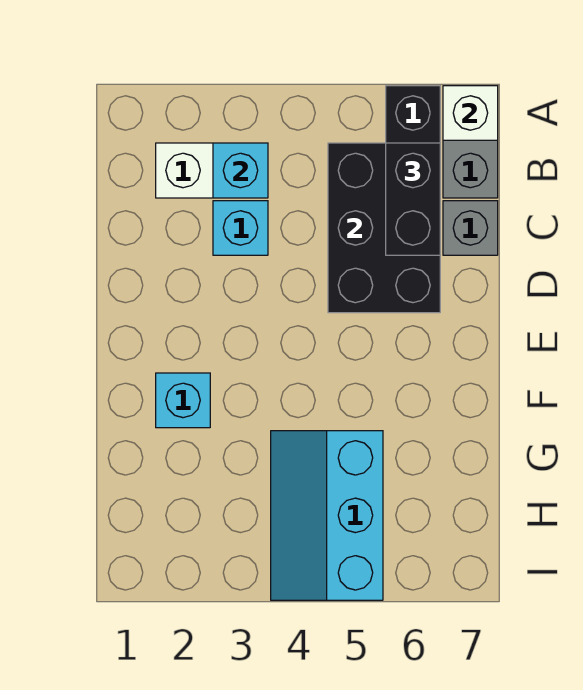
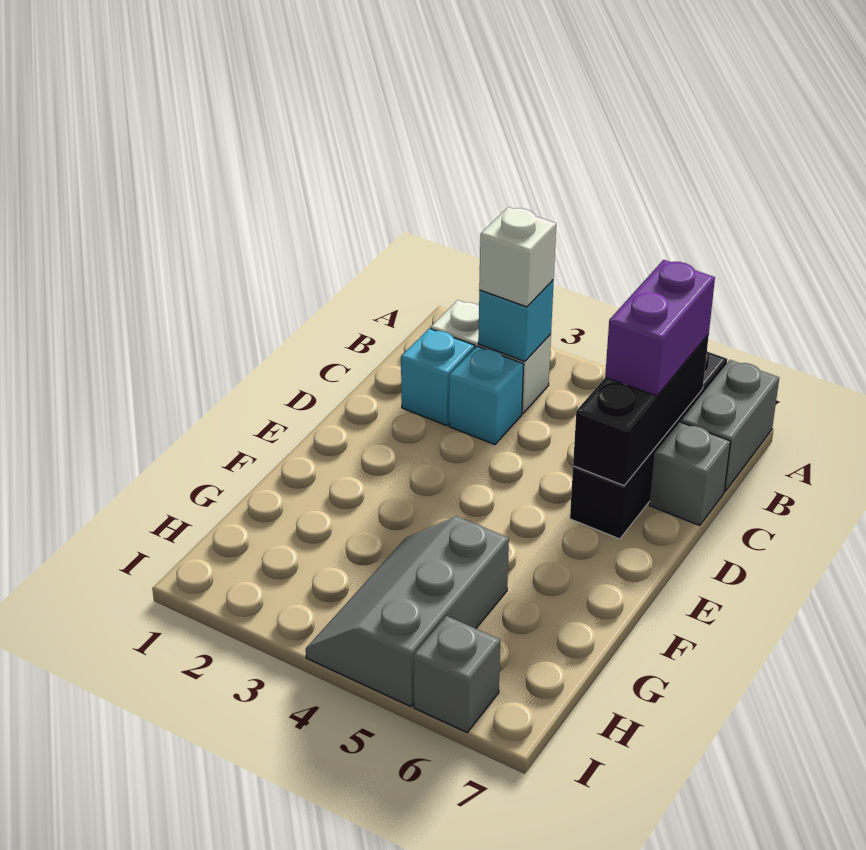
white 1x1 brick [443,86,498,140] -> white 1x1 brick moved to [479,207,556,307]
black 2x3 brick [328,143,440,313] -> black 1x3 brick [573,335,709,486]
black 1x2 brick [386,143,440,255] -> purple 1x2 brick [605,260,715,396]
cyan 1x1 brick [156,373,210,428] -> cyan 1x1 brick moved to [401,328,475,426]
cyan 2x3 slope [271,431,383,600] -> grey 2x3 slope [306,516,509,707]
none -> grey 1x1 brick [414,616,500,732]

